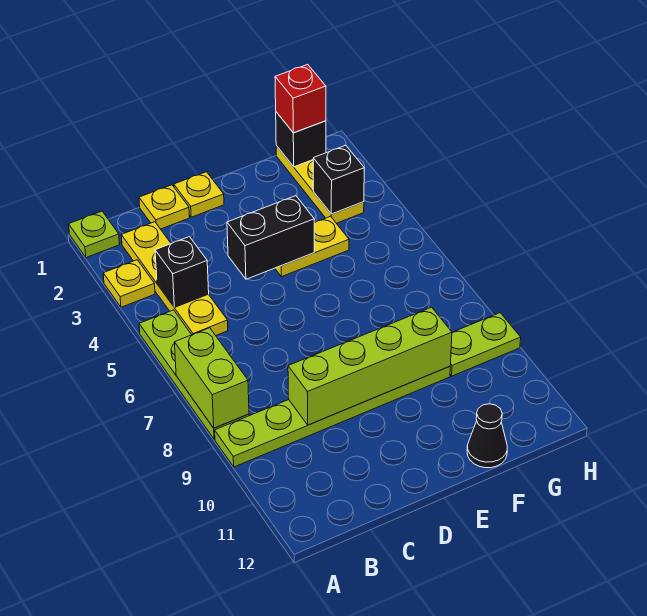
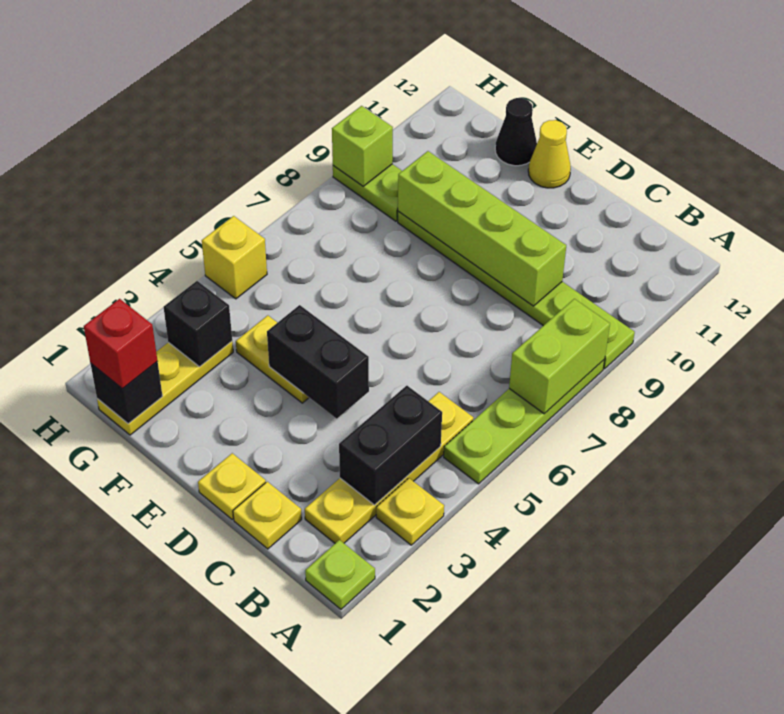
black 1x1 brick [155,237,209,308] -> black 1x2 brick [339,386,442,505]
none -> yellow 1x1 cone [528,120,571,188]
none -> yellow 1x1 brick [202,216,267,299]
none -> lime 1x1 brick [332,106,393,186]

